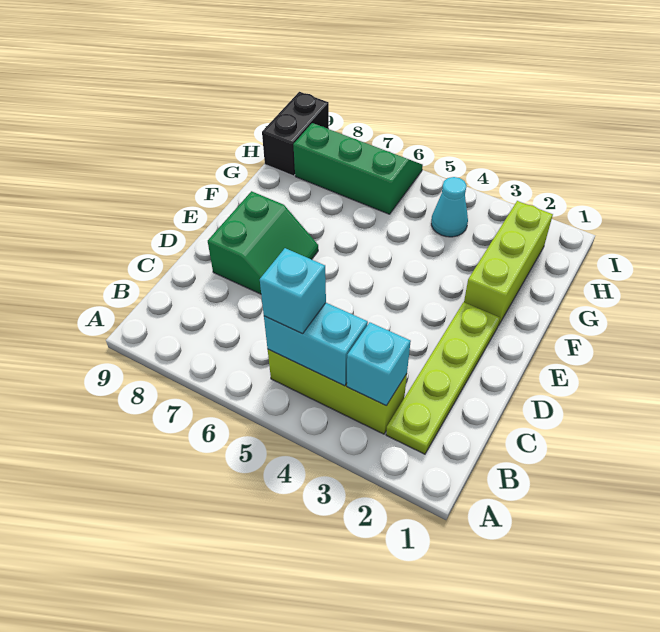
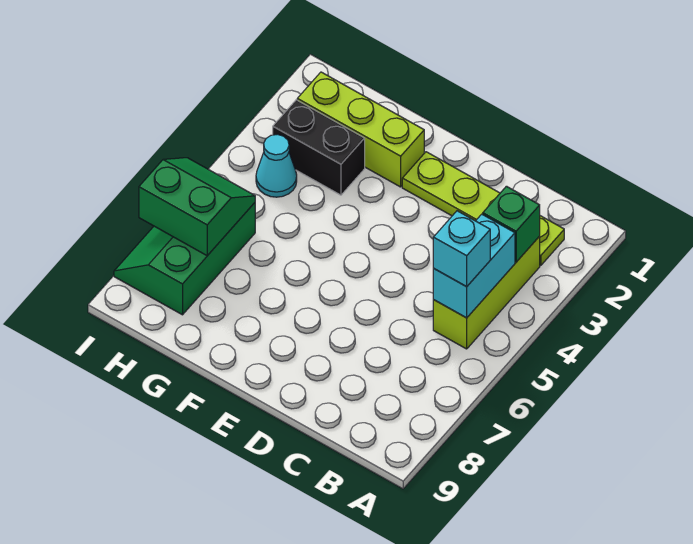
cyan 1x1 brick [347,322,411,406] -> green 1x1 brick [483,186,540,262]
green 2x2 slope [208,191,318,294] -> green 2x2 slope moved to [139,158,255,256]
black 1x2 brick [262,92,329,176] -> black 1x2 brick moved to [273,100,365,195]

